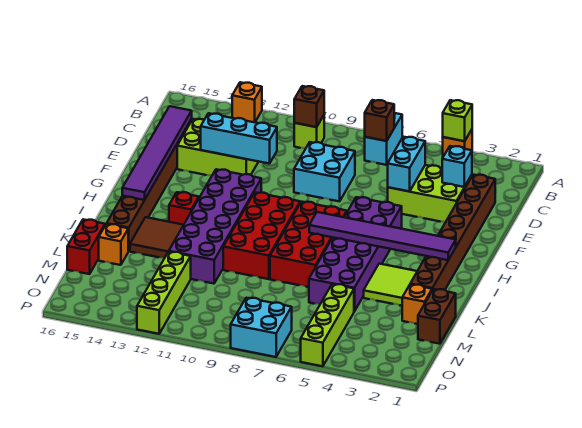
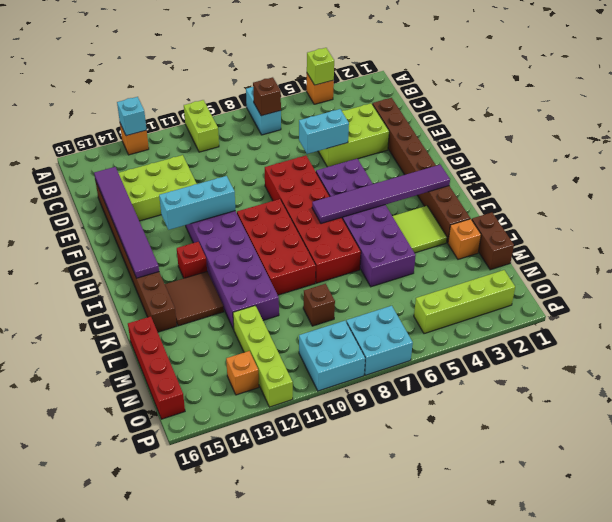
lime 1x1 brick [294,115,324,149] -> lime 1x2 brick [184,100,219,152]
brown 1x1 brick [294,86,324,127] -> brown 1x1 brick moved to [303,284,335,326]
cyan 1x1 brick [442,146,472,187] -> cyan 1x1 brick moved to [117,97,147,136]
cyan 1x2 brick [388,137,425,191] -> cyan 1x2 brick turned to [299,109,349,154]
cyan 2x2 brick [294,142,355,201] -> cyan 2x2 brick moved to [299,321,365,391]
cyan 1x3 brick [201,113,277,164] -> cyan 1x3 brick moved to [159,176,235,230]
red 2x4 brick [270,202,347,287] -> red 2x6 brick [265,156,361,283]
orange 1x1 brick [99,224,128,265] -> orange 1x1 brick moved to [226,351,259,395]
red 1x2 brick [67,219,105,274] -> red 1x4 brick [128,316,185,419]
lime 1x4 brick [301,284,354,366] -> lime 1x4 brick turned to [414,270,515,334]

